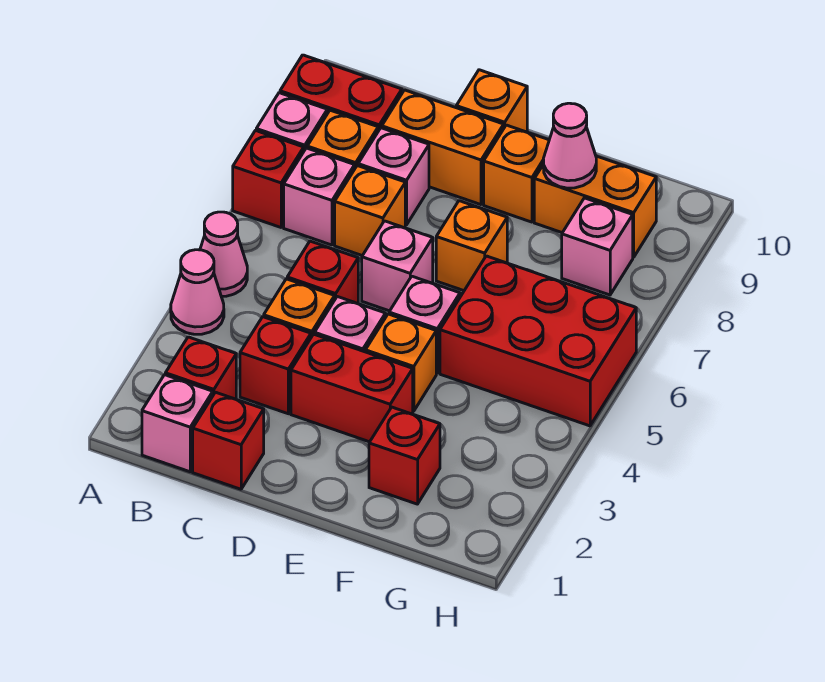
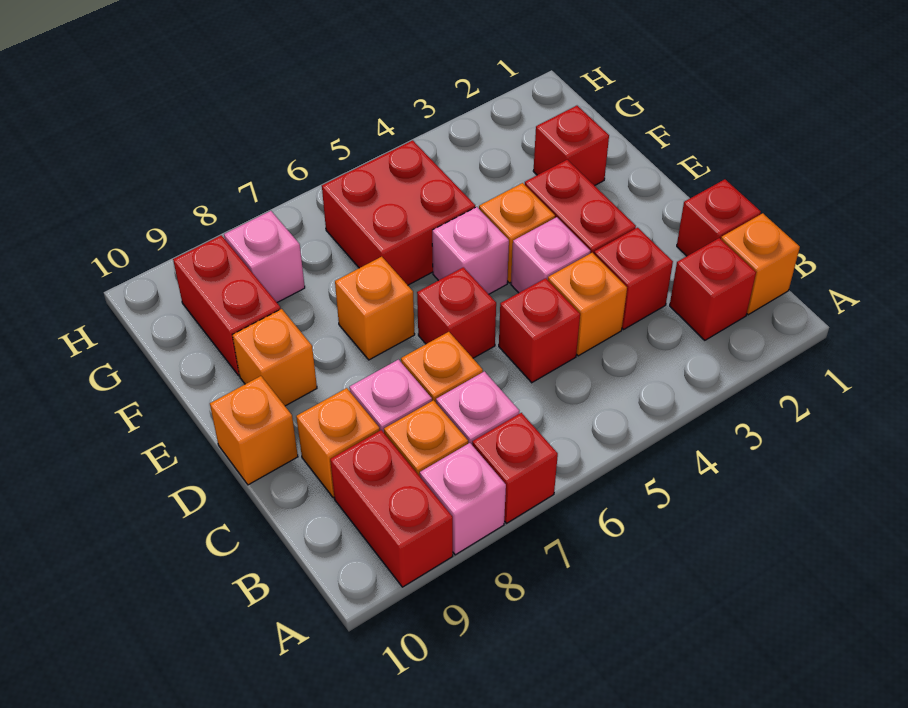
pink 1x1 cone [171,250,224,334] -> none
pink 1x1 cone [200,212,247,297] -> none
pink 1x1 brick [142,375,213,472] -> orange 1x1 brick [721,213,800,315]
orange 1x2 brick [382,90,504,205] -> orange 1x1 brick [296,388,380,498]
pink 1x1 brick [362,221,433,311] -> red 1x1 brick [417,267,496,358]
red 2x3 brick [440,256,636,426] -> red 2x2 brick [322,140,475,285]
orange 1x2 brick [534,156,656,257] -> red 1x2 brick [173,235,280,376]
pink 1x1 cone [543,103,596,188] -> none

